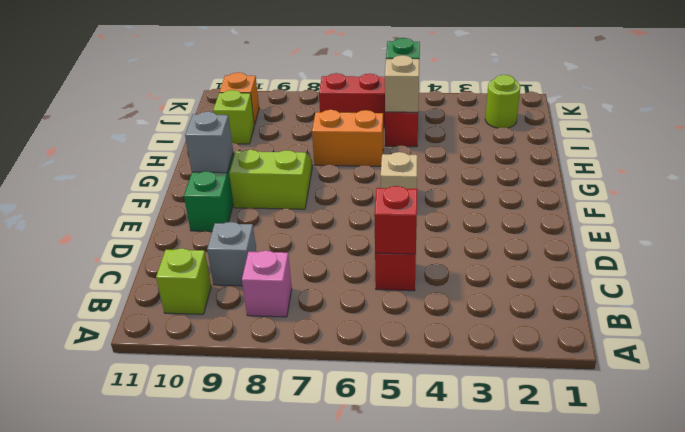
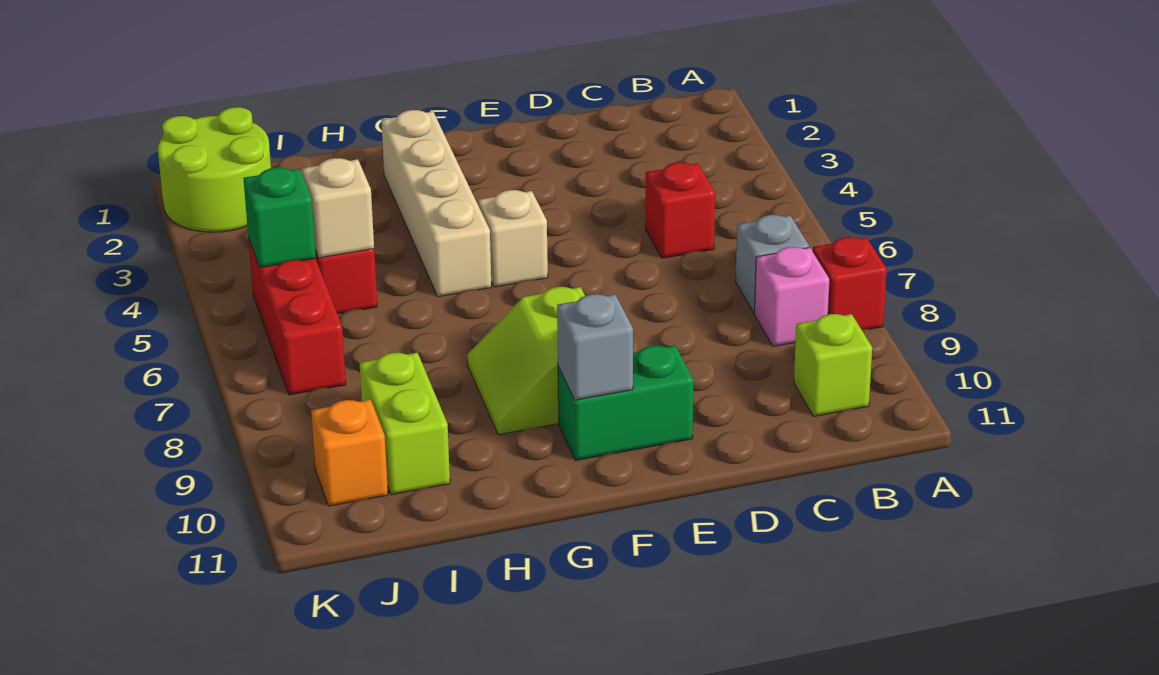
red 1x1 brick [374,186,417,254] -> red 1x1 brick moved to [813,237,887,330]
grey 1x1 brick [207,222,256,286] -> grey 1x1 brick moved to [736,215,809,313]
none -> tan 1x4 brick [381,110,491,297]
orange 1x2 brick [312,110,383,166] -> none
lime 1x1 brick [213,90,254,144] -> lime 1x2 brick [360,353,450,495]
lime 1x1 round brick [485,75,521,128] -> lime 2x2 round brick [158,107,271,232]

